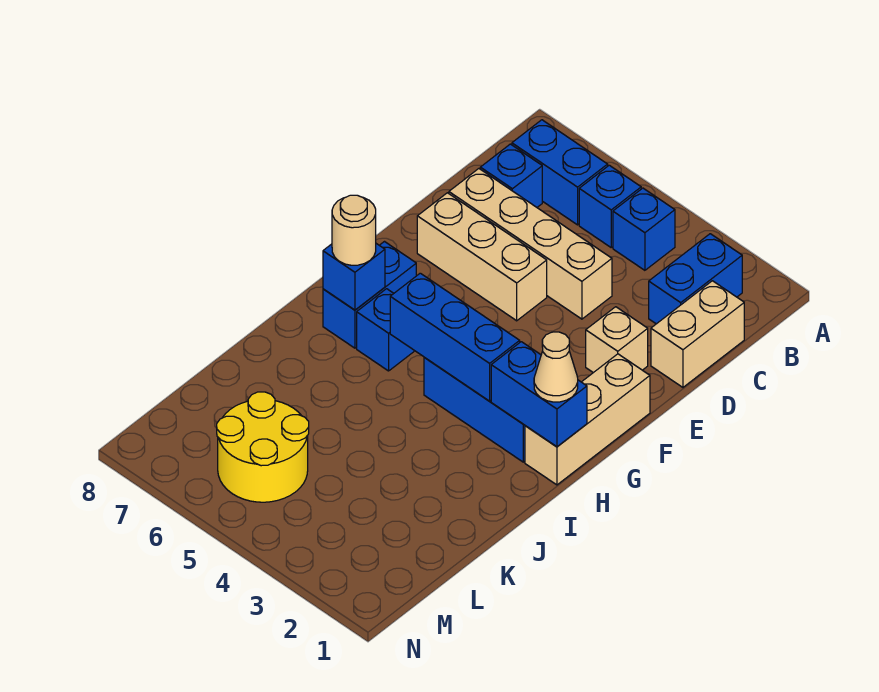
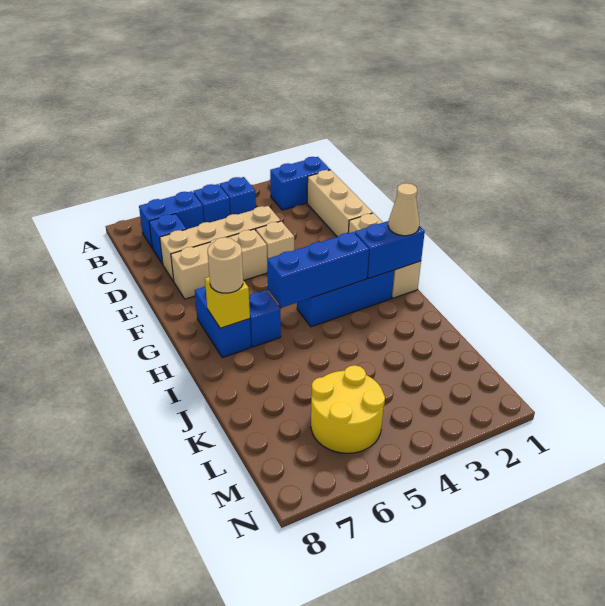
blue 1x2 brick [649,234,742,324] -> blue 1x2 brick turned to [270,157,330,210]
tan 1x2 brick [651,281,744,387] -> tan 1x3 brick [307,170,373,237]
tan 1x1 brick [586,307,648,373] -> tan 1x1 brick moved to [256,221,294,259]
blue 1x1 brick [323,244,385,310] -> yellow 1x1 brick [205,277,250,328]

